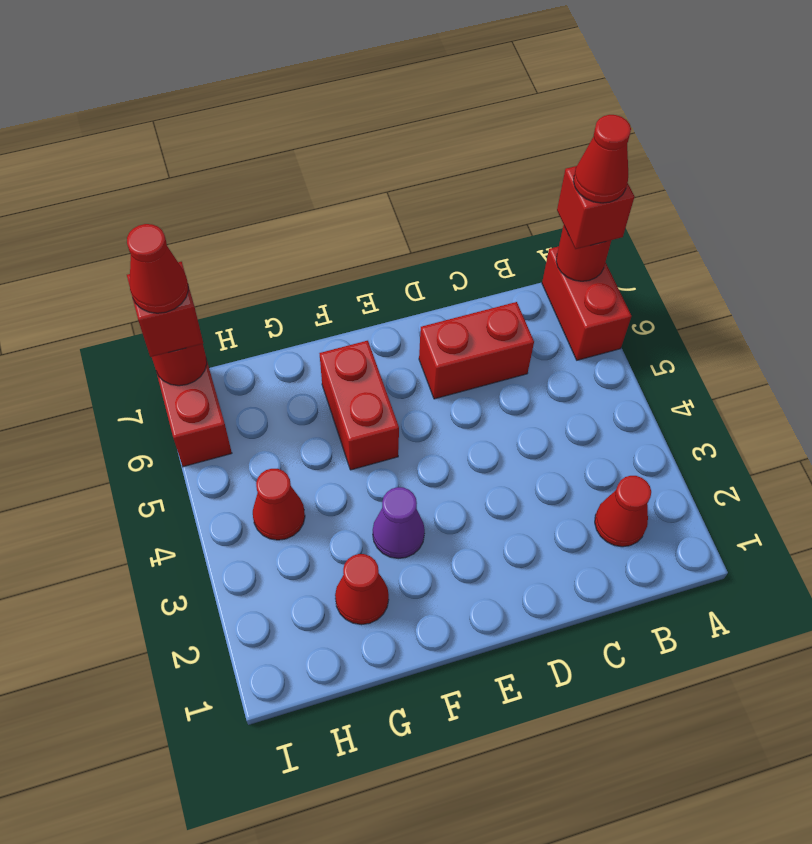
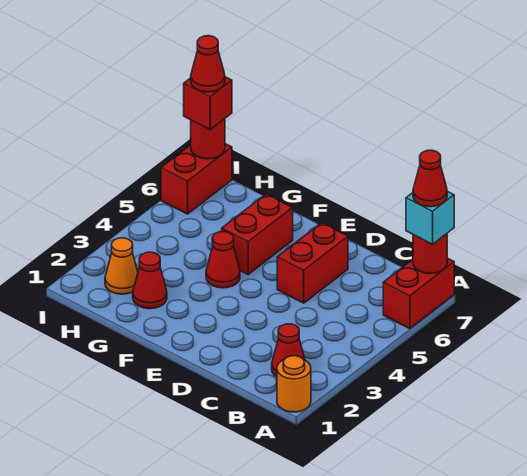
none -> orange 1x1 round brick [277,356,311,412]
red 1x1 brick [557,166,634,249] -> cyan 1x1 brick [406,191,454,244]
red 1x2 brick [419,302,534,399] -> red 1x2 brick turned to [277,223,348,303]
purple 1x1 cone [373,487,425,559] -> none
none -> orange 1x1 cone [105,238,138,294]
red 1x1 cone [253,469,305,540] -> red 1x1 cone moved to [206,231,240,288]

